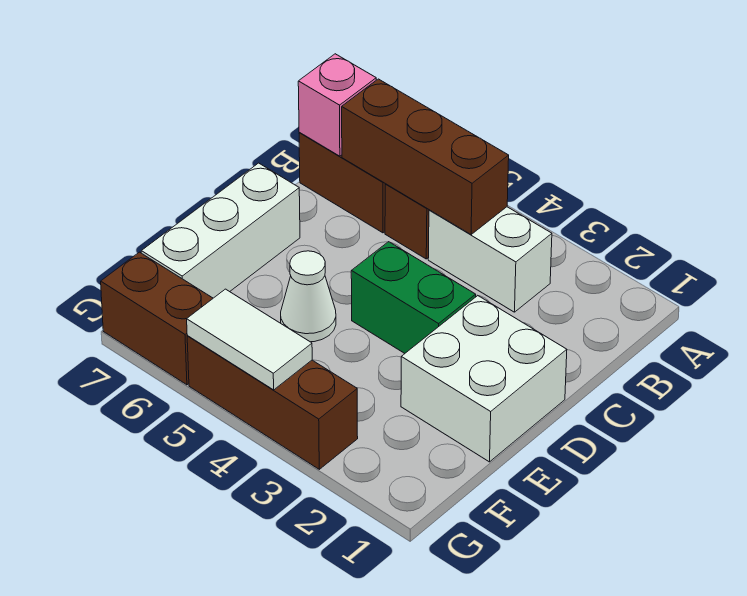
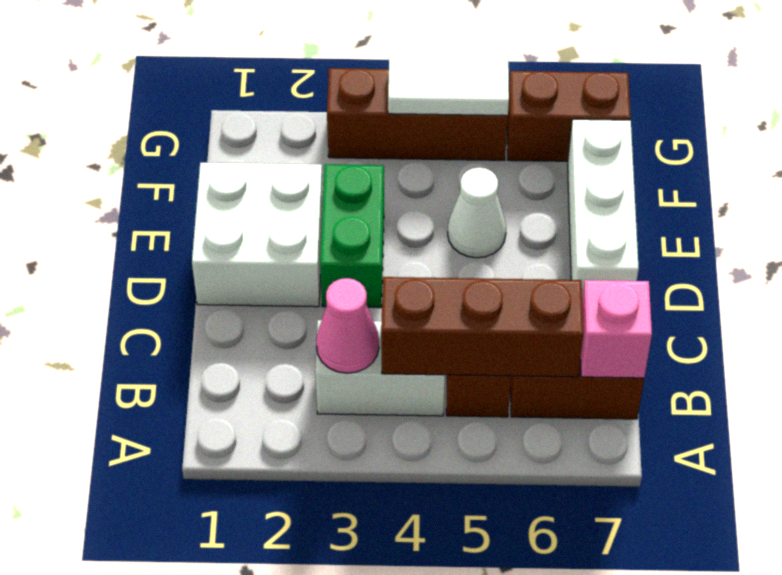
none -> pink 1x1 cone [316,278,379,373]
green 1x2 brick [351,242,476,353] -> green 1x2 brick turned to [320,164,384,308]

